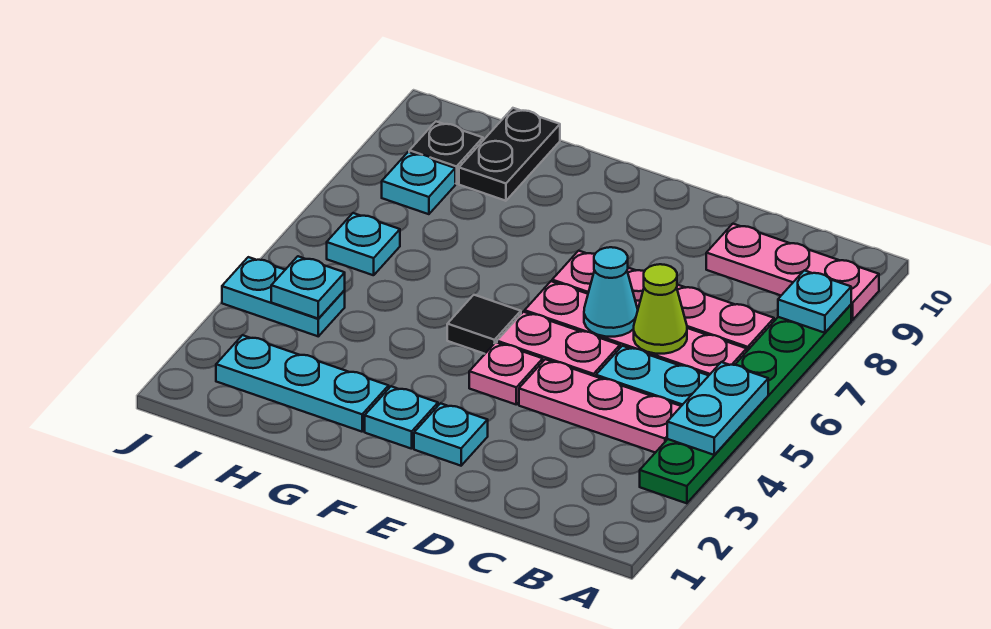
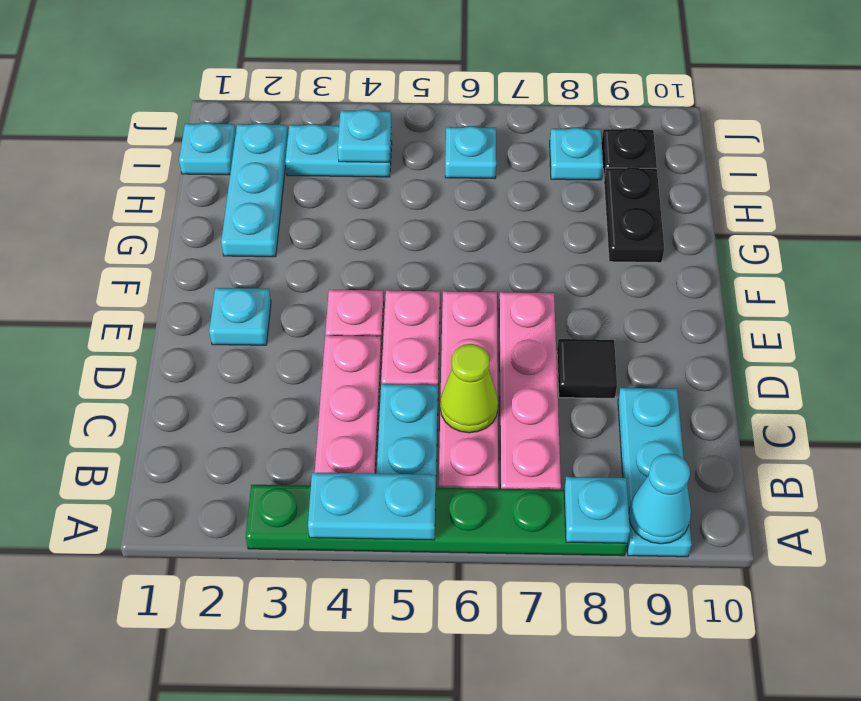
pink 1x3 plate [706,224,879,320] -> cyan 1x3 plate [618,388,692,557]
cyan 1x1 cone [584,247,638,337] -> cyan 1x1 cone moved to [629,453,691,544]
cyan 1x1 plate [365,386,438,449] -> cyan 1x1 plate moved to [179,123,236,175]
black 1x1 tile [447,295,521,354] -> black 1x1 tile moved to [557,339,617,398]
black 1x2 plate [459,108,560,201] -> black 1x2 plate turned to [604,167,664,263]
cyan 1x2 plate [222,257,345,336] -> cyan 1x2 plate turned to [285,124,392,177]

